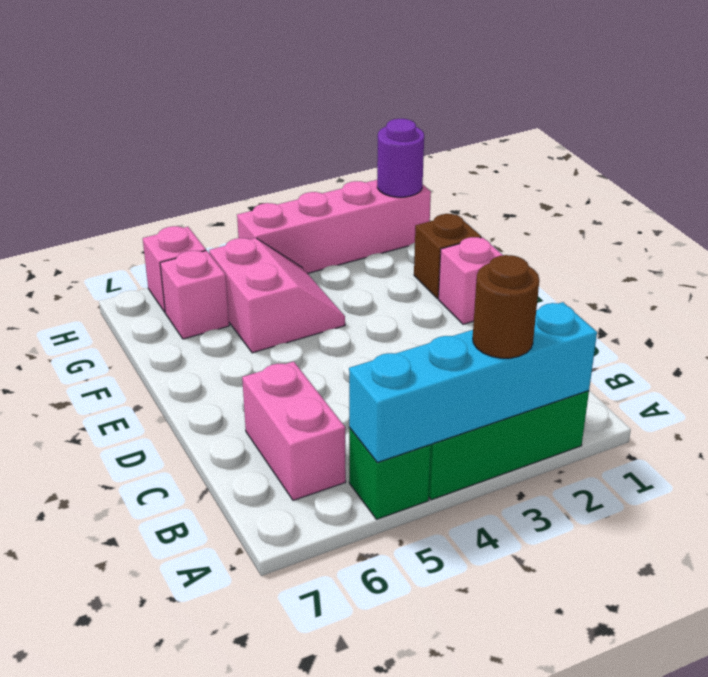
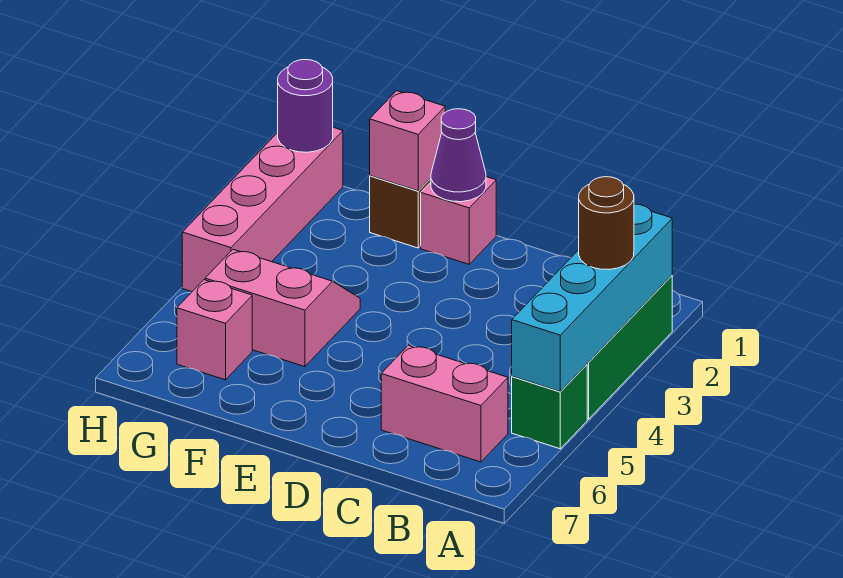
none -> purple 1x1 cone [431,109,486,202]
pink 1x1 brick [143,226,206,312] -> pink 1x1 brick moved to [370,91,445,191]

